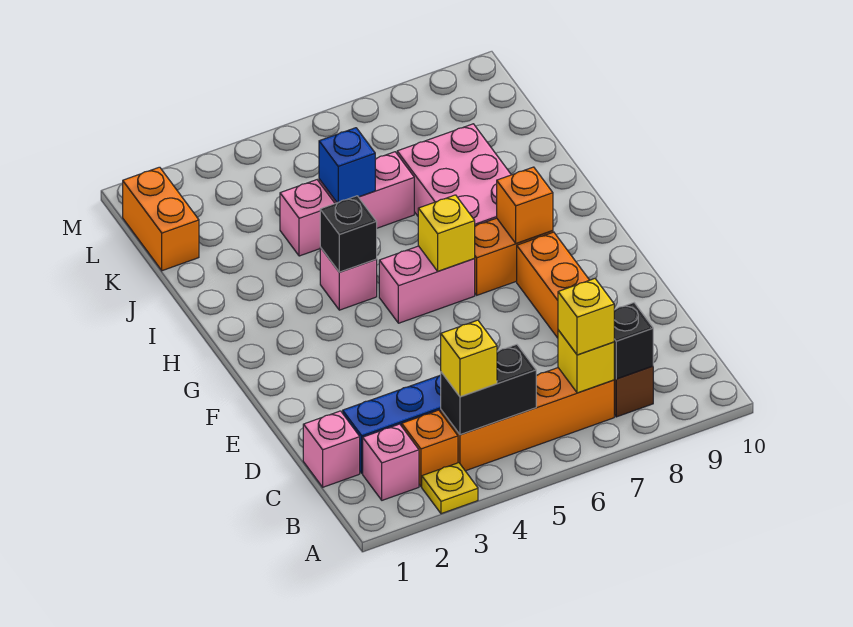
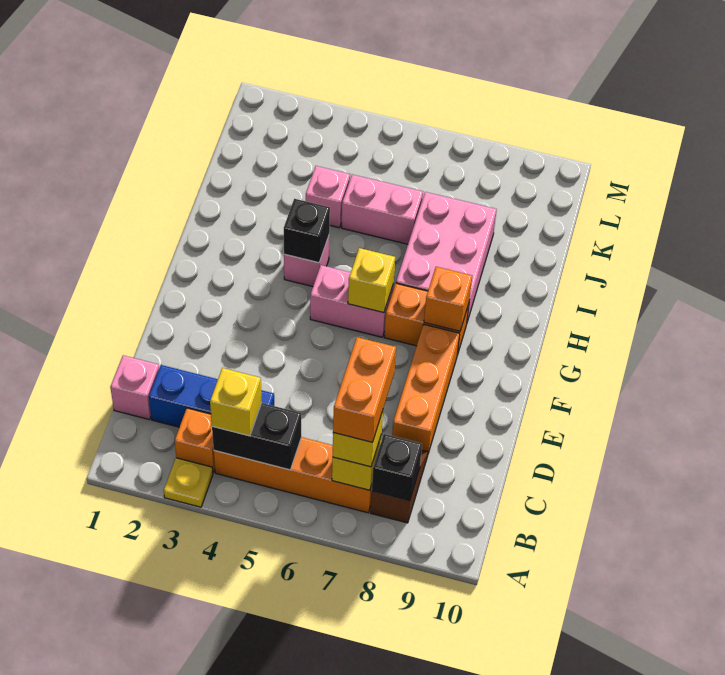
pink 1x1 brick [363,424,419,500] -> none
blue 1x1 brick [319,128,375,203] -> none
orange 1x2 brick [123,167,199,271] -> orange 1x2 brick moved to [333,337,396,442]

